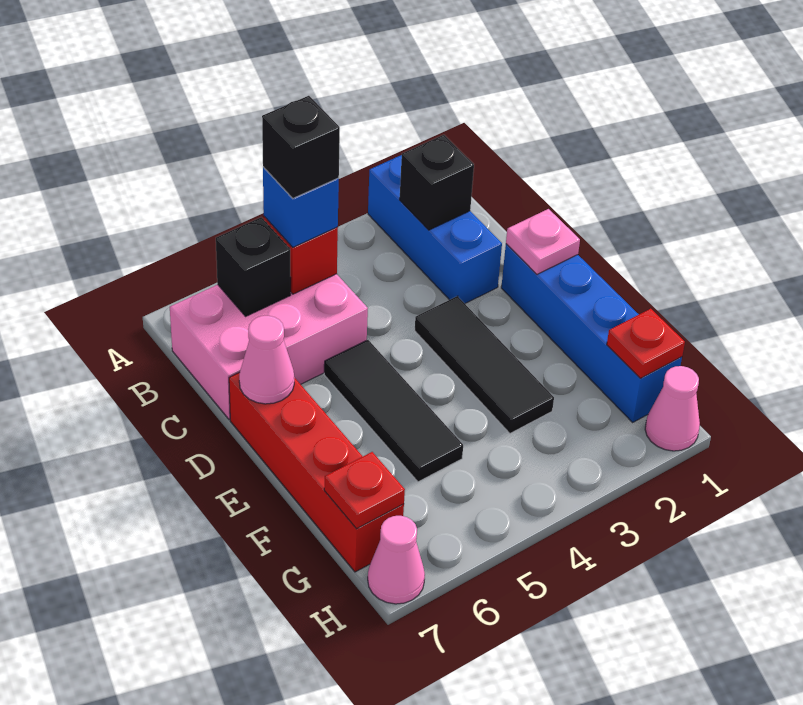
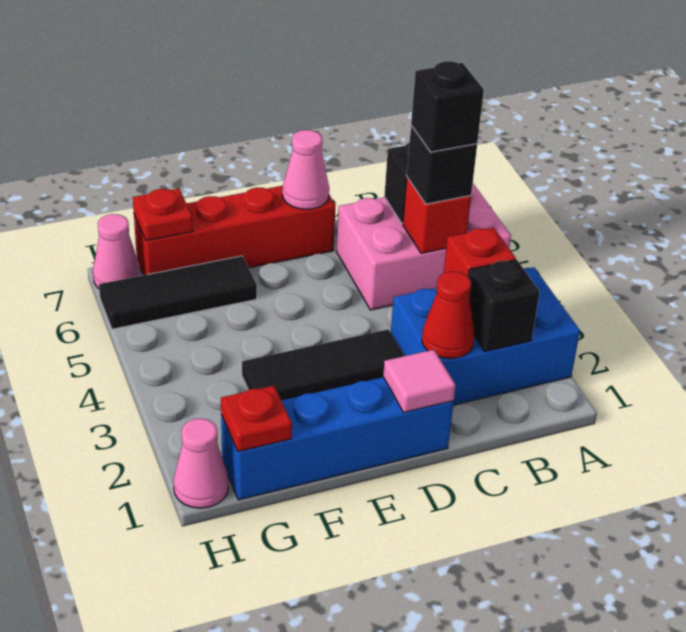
blue 1x3 brick [368,155,502,303] -> blue 2x3 brick [391,267,580,405]
none -> red 1x1 brick [444,228,516,277]
pink 2x3 brick [170,274,368,419] -> pink 2x3 brick turned to [336,184,511,310]
blue 1x1 brick [263,167,339,247] -> black 1x1 brick [407,125,477,204]
none -> red 1x1 cone [422,271,475,359]
pink 1x1 plate [506,209,580,274] -> pink 1x1 tile [383,350,456,412]
black 1x3 tile [324,340,463,482] -> black 1x3 tile moved to [99,256,257,329]

